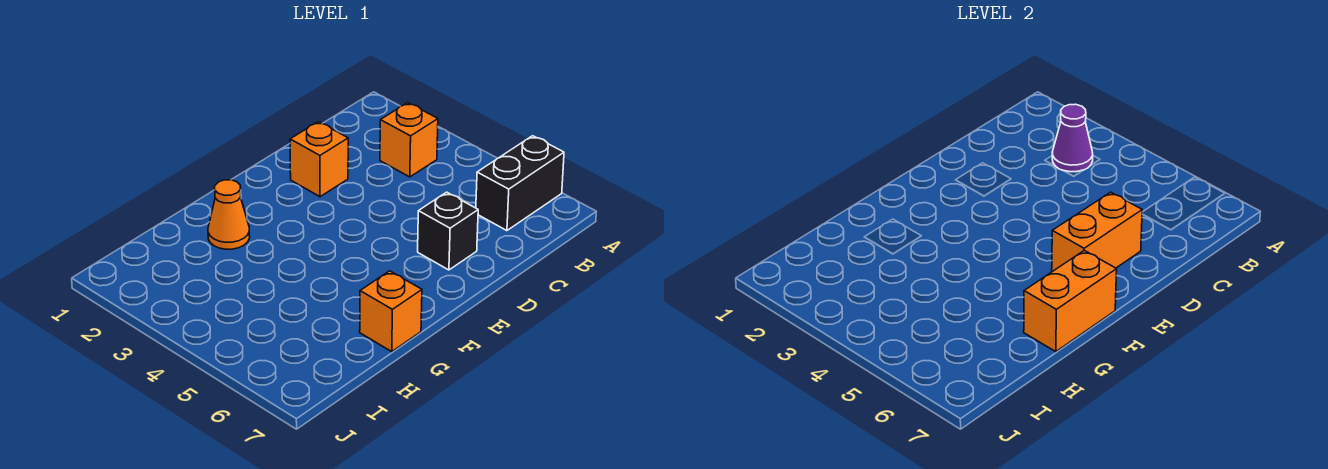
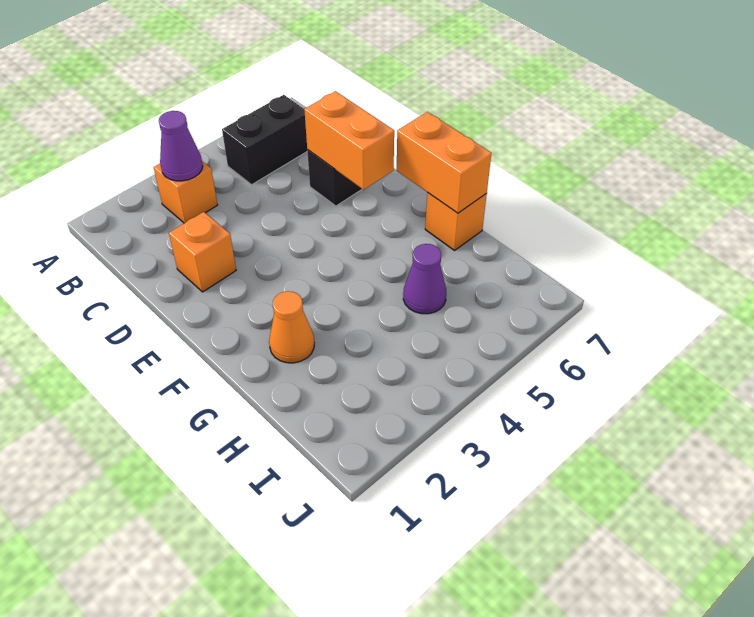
black 1x2 brick [476,136,564,231] -> black 1x2 brick turned to [222,95,308,185]
none -> purple 1x1 cone [403,244,446,314]

